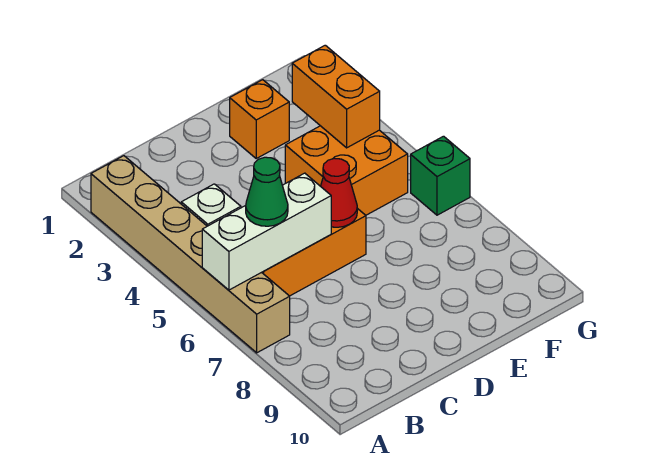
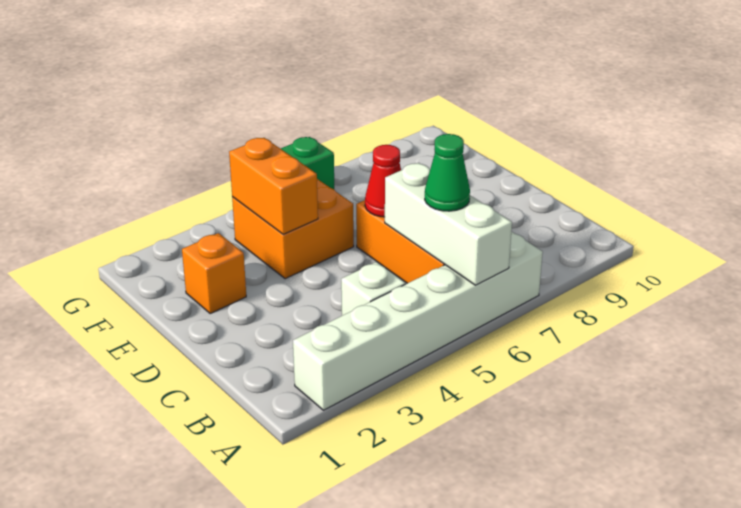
tan 1x6 brick [91,156,290,353] -> white 1x6 brick [293,232,543,410]
orange 1x2 brick [292,45,380,148] -> orange 1x2 brick turned to [229,138,318,234]

